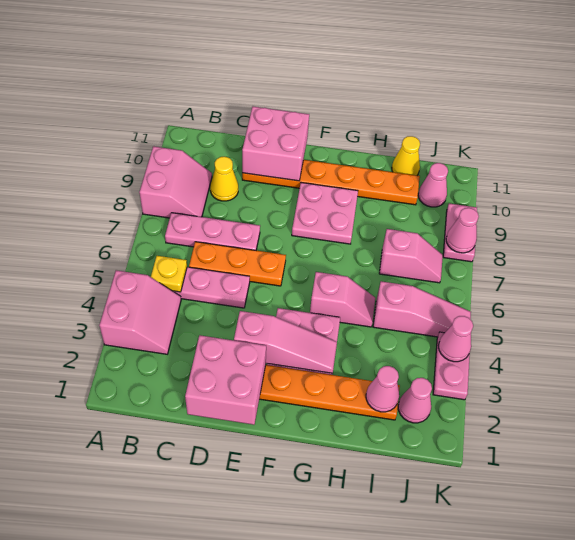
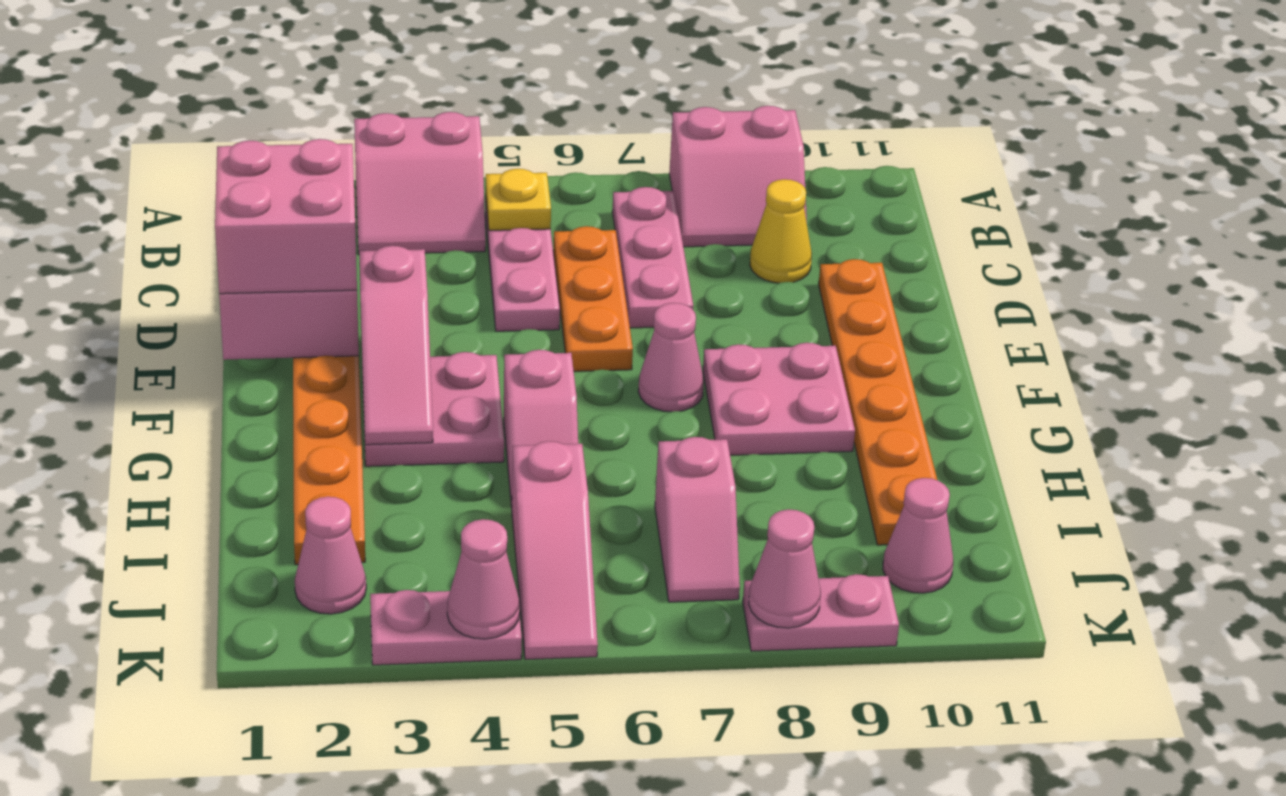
pink 2x2 brick [242,107,309,181] -> pink 2x2 brick moved to [215,139,357,294]
pink 1x1 cone [366,366,399,412] -> pink 1x1 cone moved to [638,303,704,412]
yellow 1x1 cone [392,136,420,176] -> none

